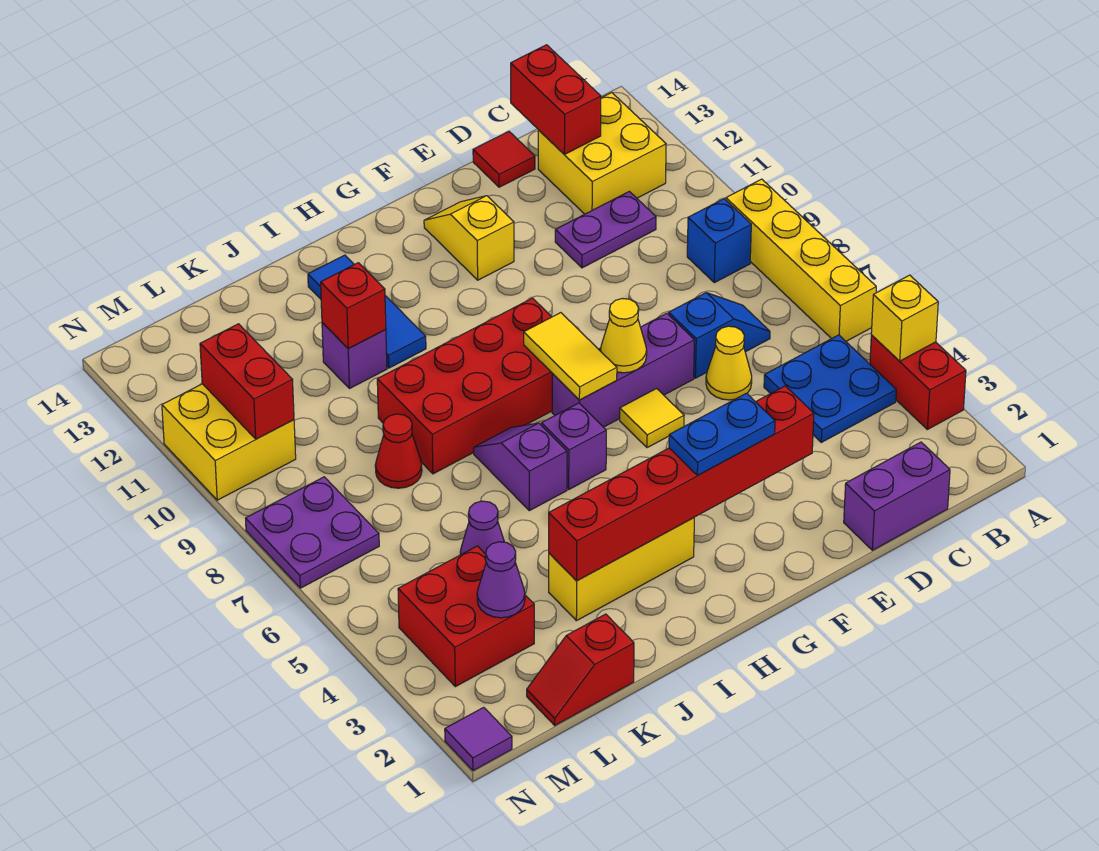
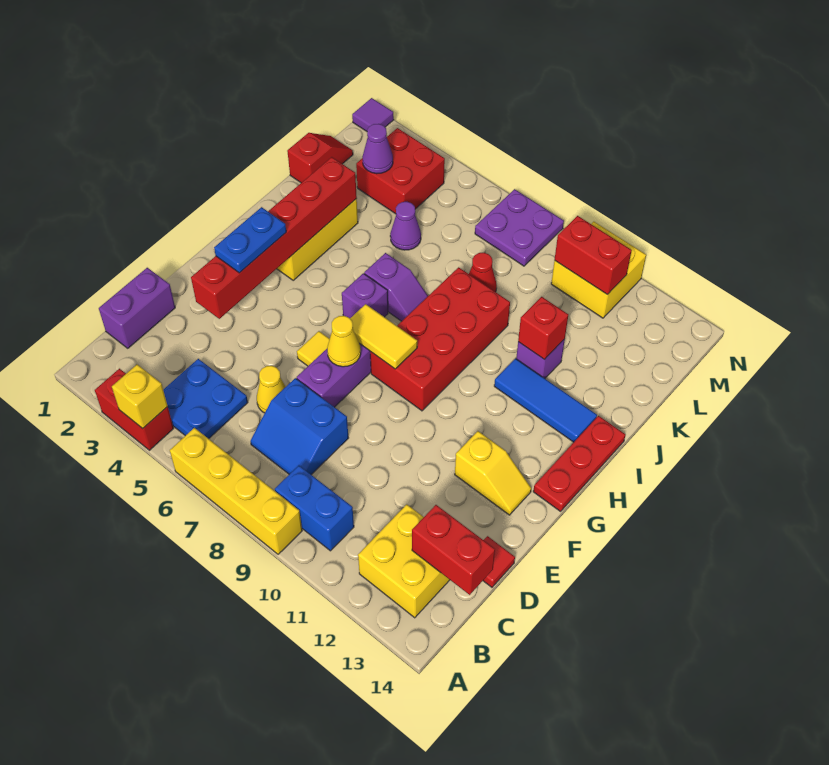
blue 1x1 brick [687,199,751,283] -> blue 1x2 brick [275,466,354,551]
blue 1x2 slope [669,293,770,378] -> blue 2x2 slope [250,378,348,475]
purple 1x2 plate [555,191,656,268] -> none
none -> red 1x3 plate [533,416,626,511]

